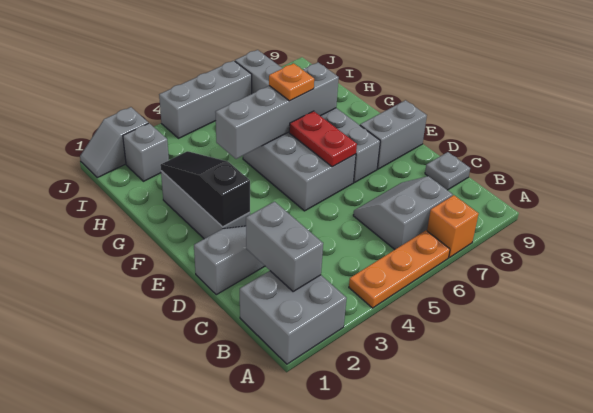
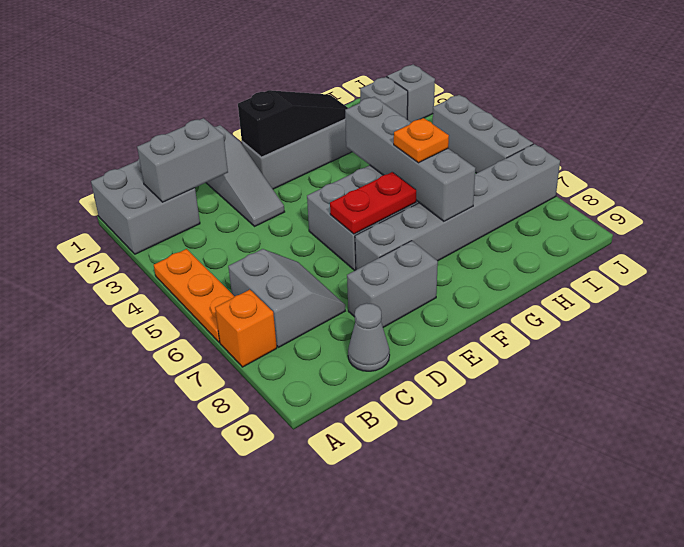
grey 1x1 plate [425,152,470,190] -> grey 1x1 cone [348,303,390,371]
grey 1x2 brick [360,100,427,169] -> grey 1x2 brick turned to [347,241,438,327]

